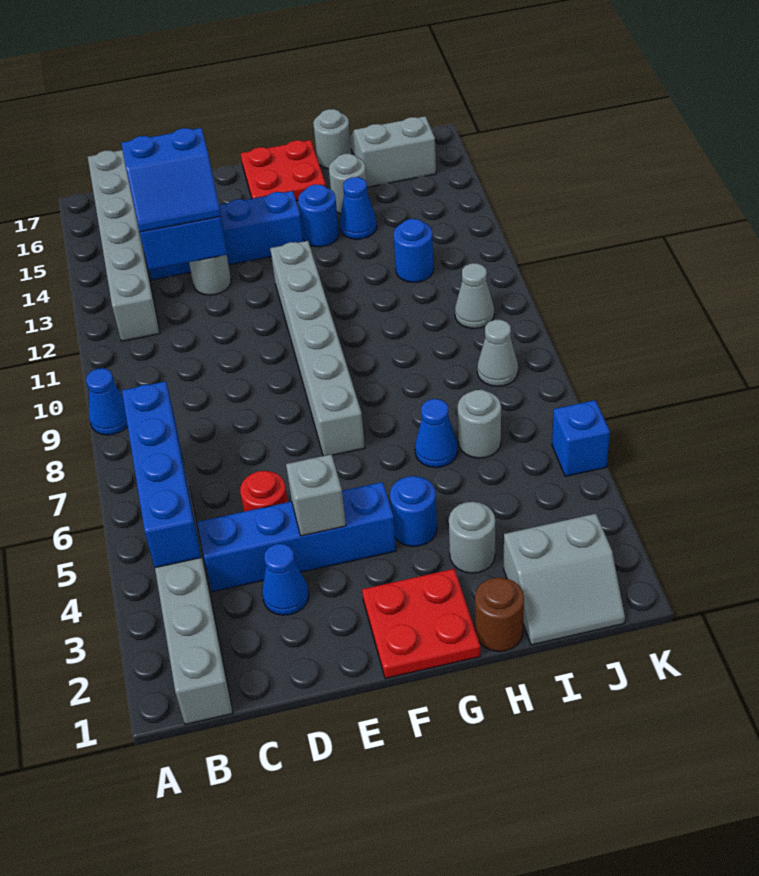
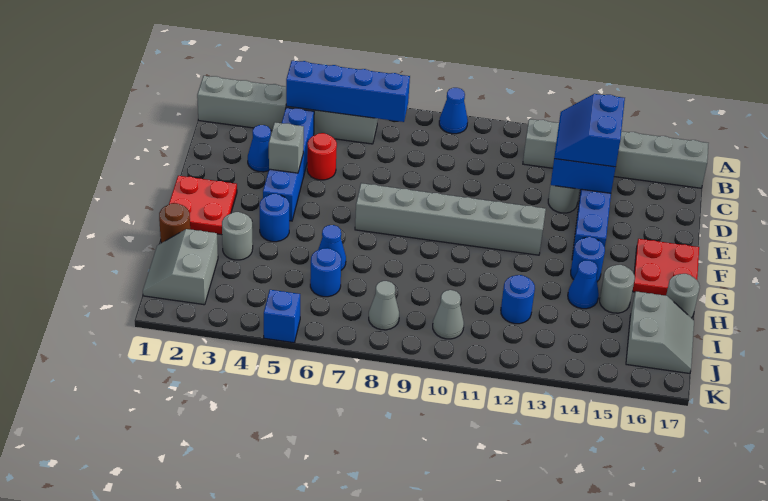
grey 1x1 round brick [458,390,501,458] -> blue 1x1 round brick [310,248,341,297]

